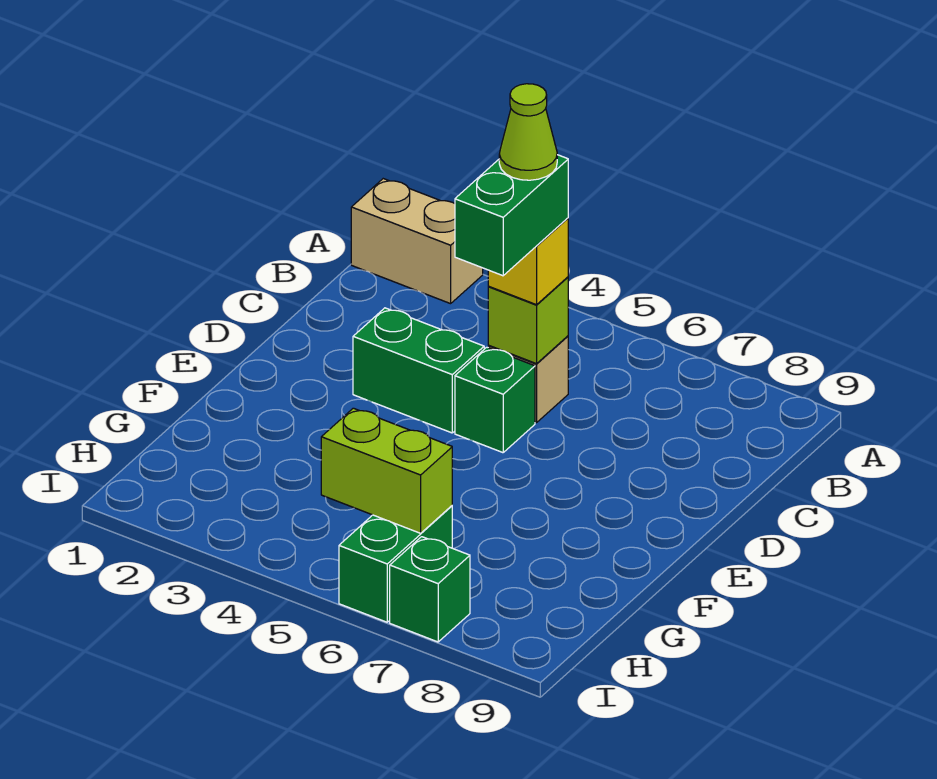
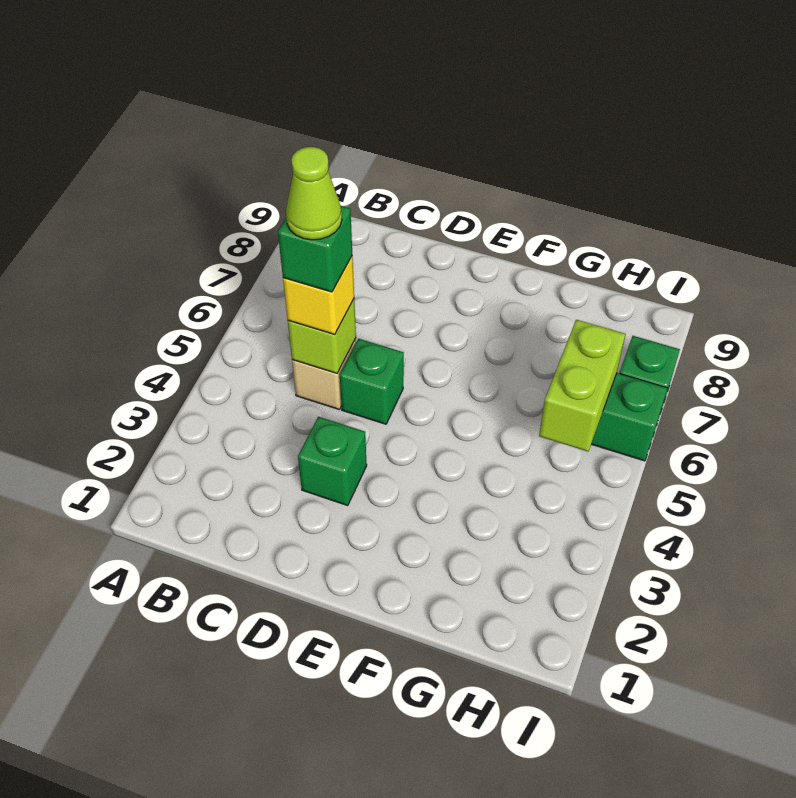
tan 1x2 brick [351,179,483,304] -> none
green 1x2 brick [455,155,568,276] -> green 1x1 brick [278,206,352,292]
green 1x2 brick [353,308,484,433] -> green 1x1 brick [298,417,367,506]

